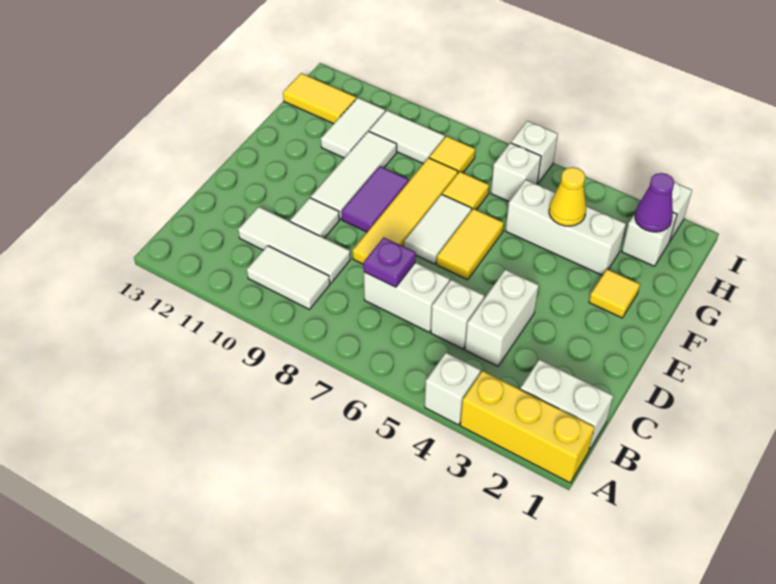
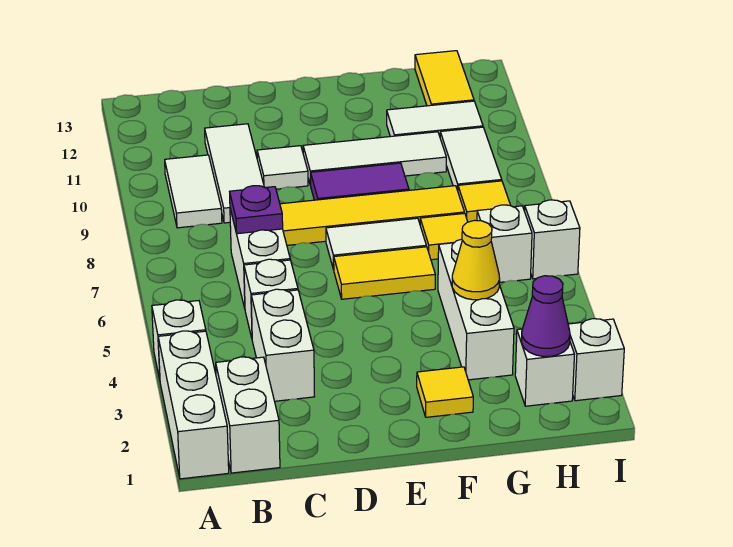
yellow 1x3 brick [460,371,595,483] -> white 1x3 brick [158,331,229,479]
white 1x2 brick [465,270,539,366] -> white 1x2 brick turned to [251,289,314,401]

